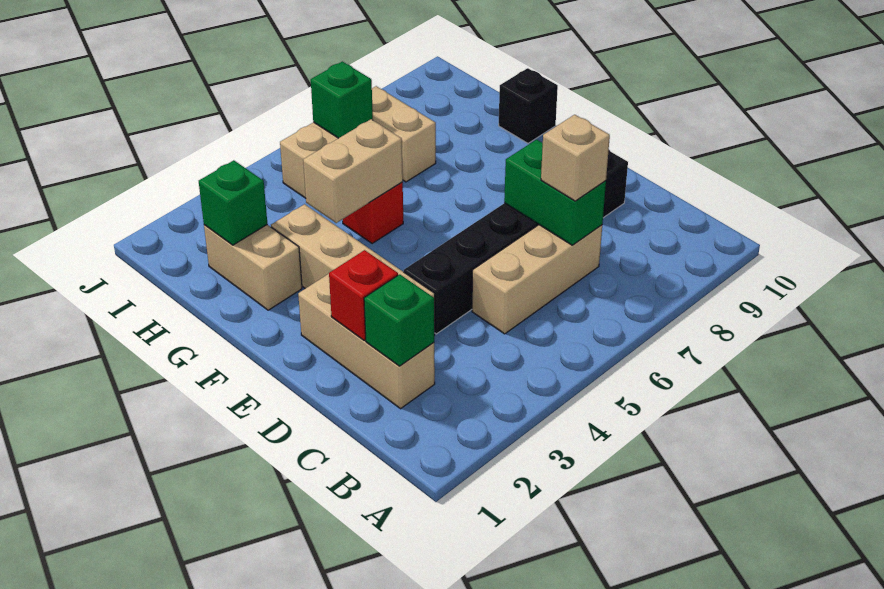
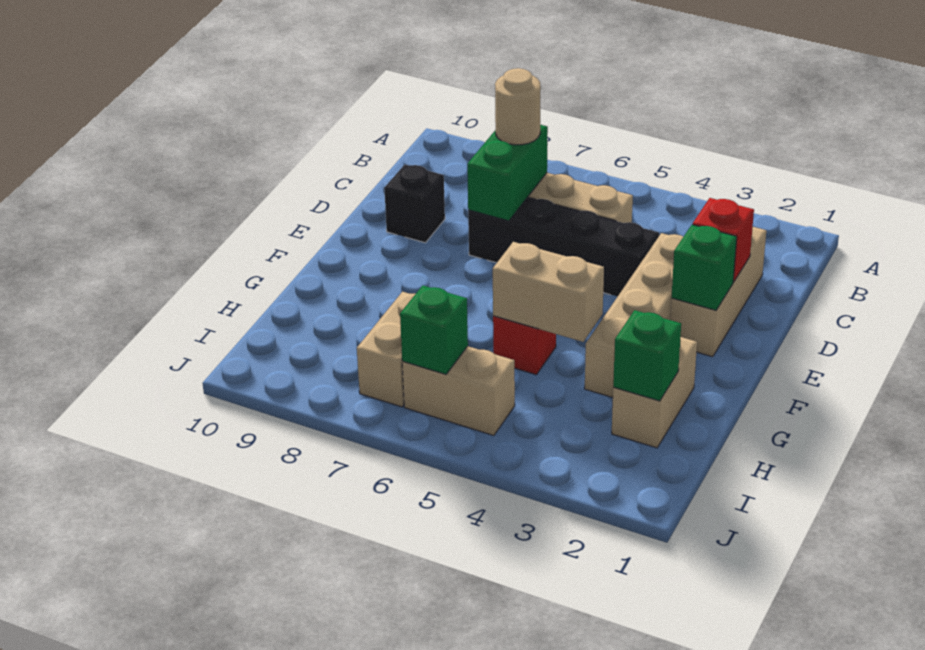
green 1x1 brick [364,274,434,366] -> green 1x1 brick moved to [671,225,737,310]
tan 1x1 brick [541,115,610,201] -> tan 1x1 round brick [495,68,541,145]
black 1x1 brick [499,68,558,143] -> none

